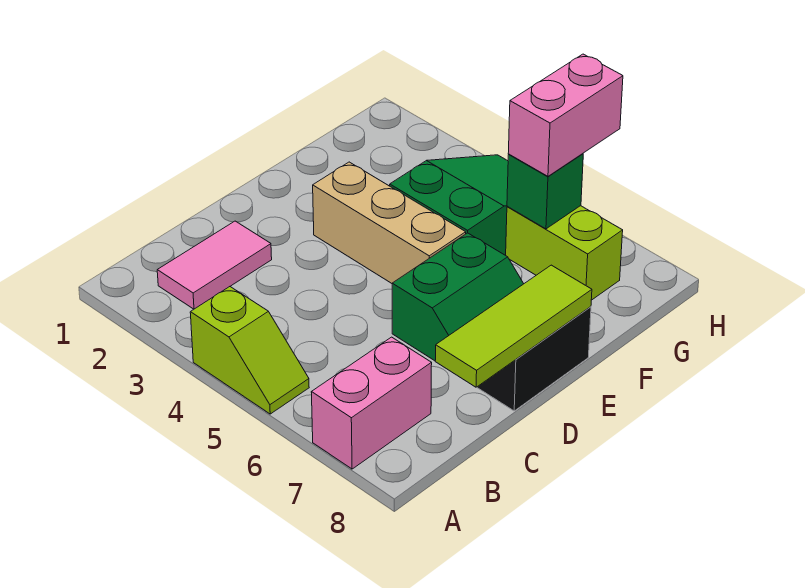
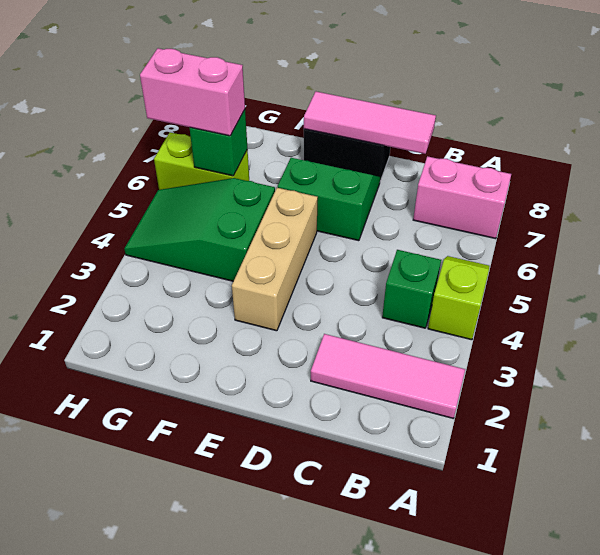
pink 1x2 tile [157,221,272,309] -> pink 1x3 tile [311,334,465,418]
none -> green 1x1 brick [382,250,441,328]
lime 1x3 tile [435,265,592,387] -> pink 1x3 tile [304,92,436,154]
lime 1x2 brick [506,206,623,300] -> lime 1x2 brick turned to [154,132,249,190]

